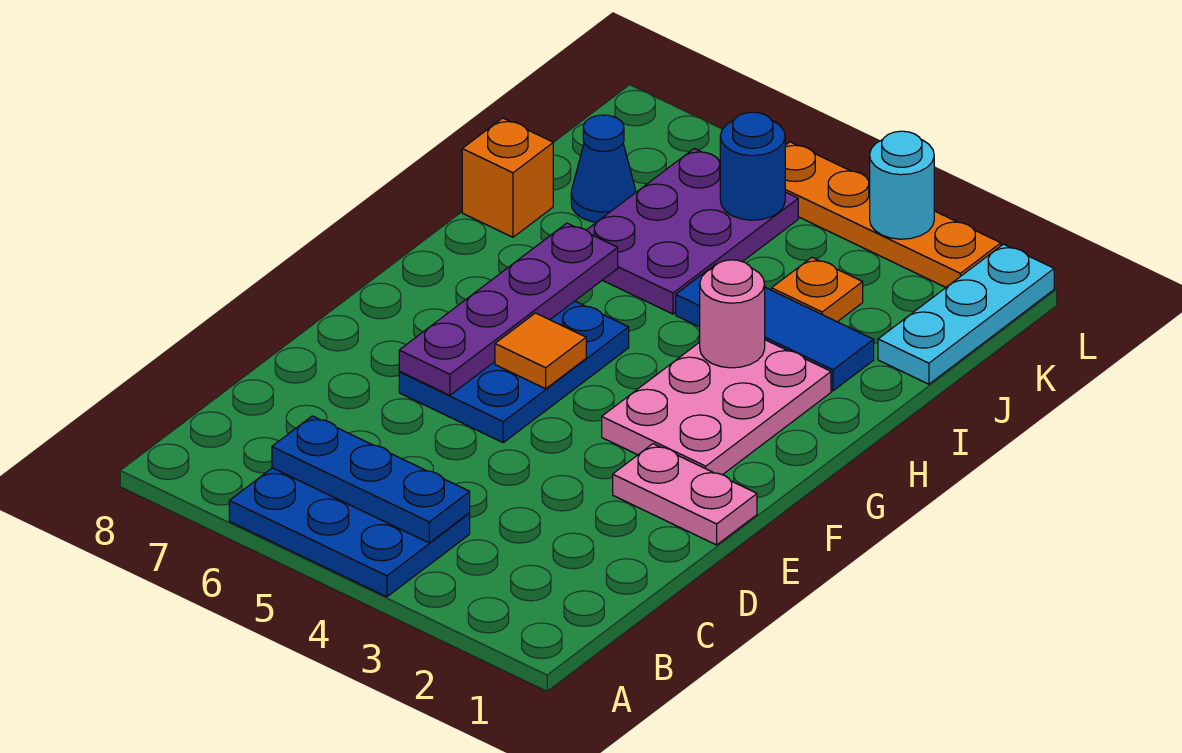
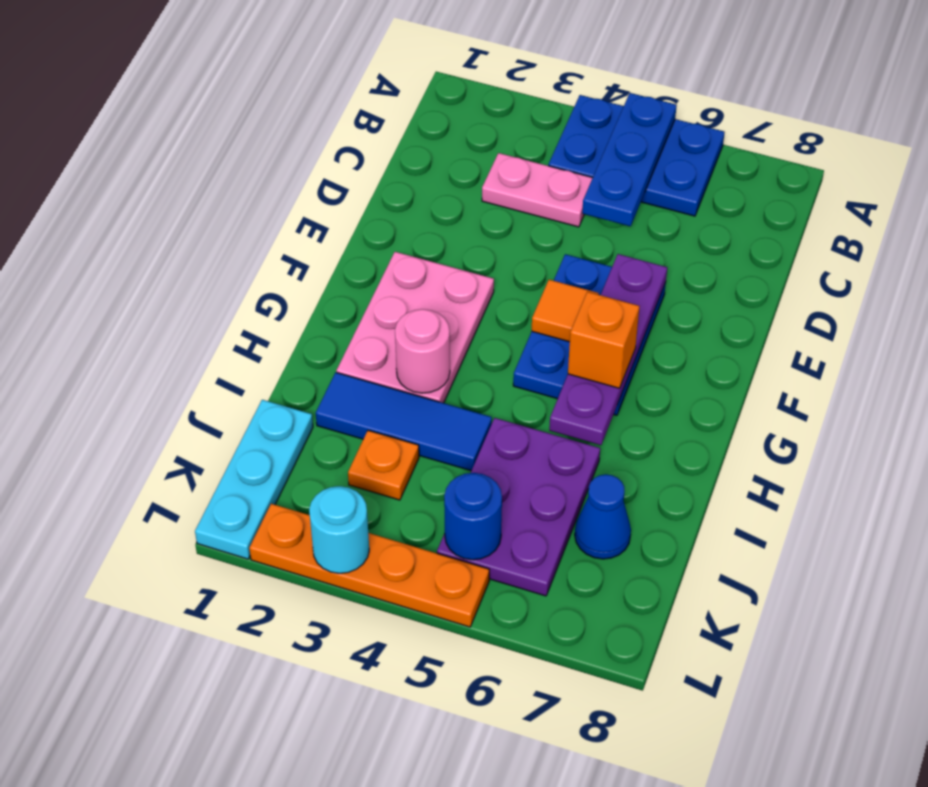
blue 1x3 plate [272,416,470,543] -> blue 1x3 plate turned to [582,93,677,226]
pink 1x2 plate [613,444,757,545] -> pink 1x2 plate moved to [482,153,593,227]
orange 1x1 brick [462,118,553,237] -> orange 1x1 brick moved to [568,292,639,388]

